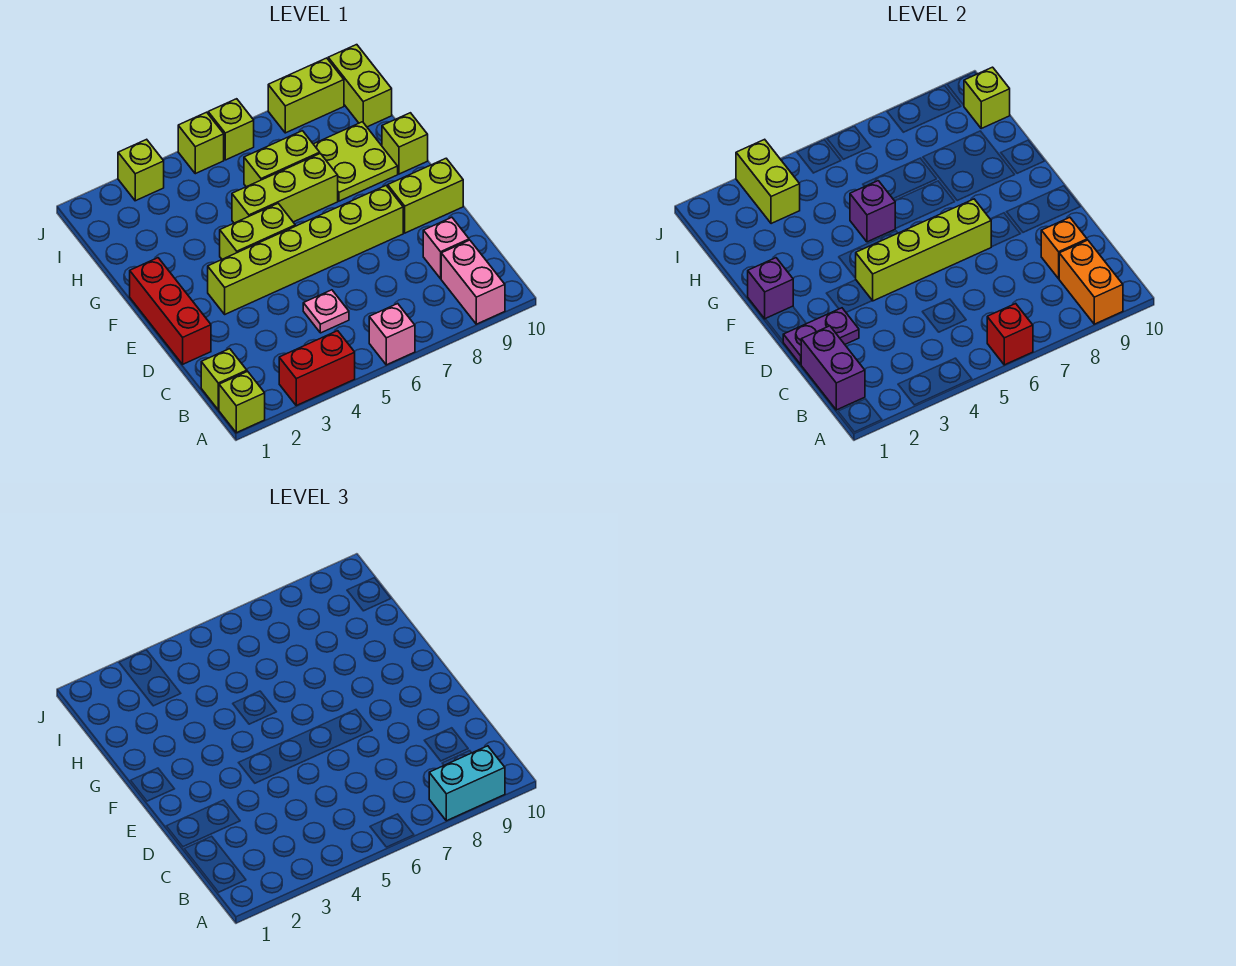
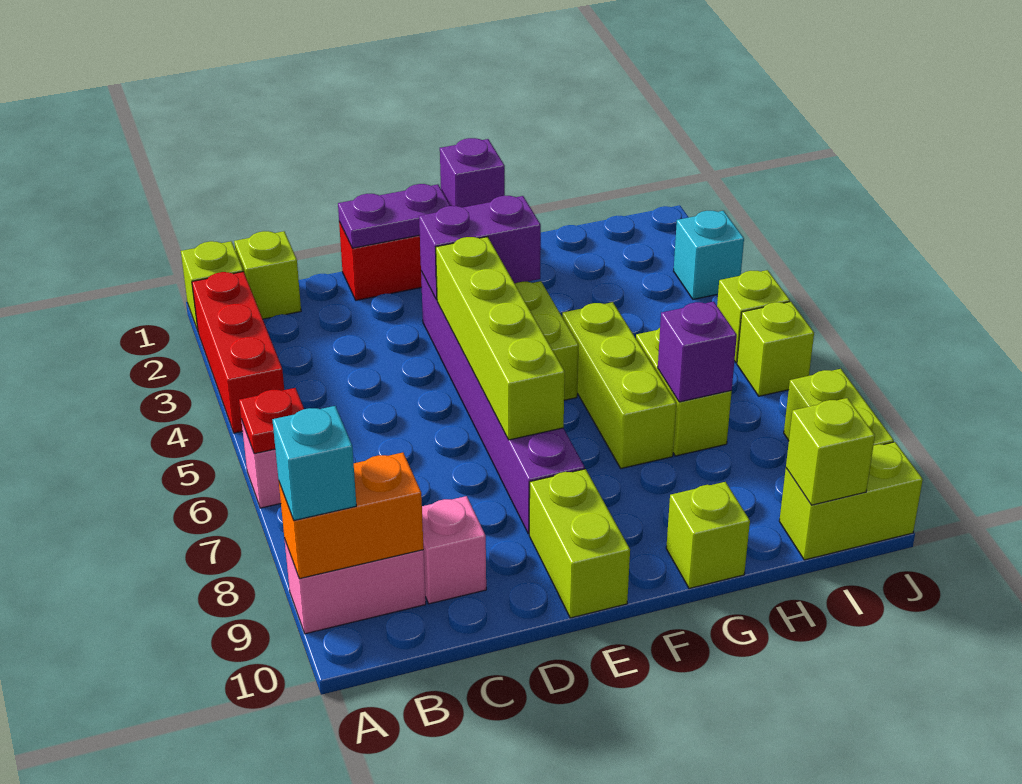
red 1x2 brick [279,331,355,406] -> red 1x3 brick [192,272,284,433]
red 1x1 brick [987,304,1033,365] -> red 1x1 plate [239,388,304,454]
cyan 1x2 brick [429,746,505,821] -> cyan 1x1 brick [272,406,356,521]
purple 1x2 brick [801,326,865,410] -> purple 1x2 brick moved to [419,196,541,300]
pink 1x1 plate [303,290,349,333] -> none
orange 1x1 brick [1041,217,1087,279] -> none
purple 1x2 plate [783,308,859,364] -> purple 1x2 plate turned to [338,184,450,248]
lime 1x6 brick [208,186,403,314] -> purple 1x6 brick [421,271,585,534]
purple 1x1 brick [850,181,896,242] -> purple 1x1 brick moved to [658,302,737,402]
lime 2x2 plate [314,122,398,201] -> none
lime 1x2 brick [736,139,800,224] -> none
lime 1x1 brick [118,139,164,201] -> cyan 1x1 brick [674,211,744,299]

